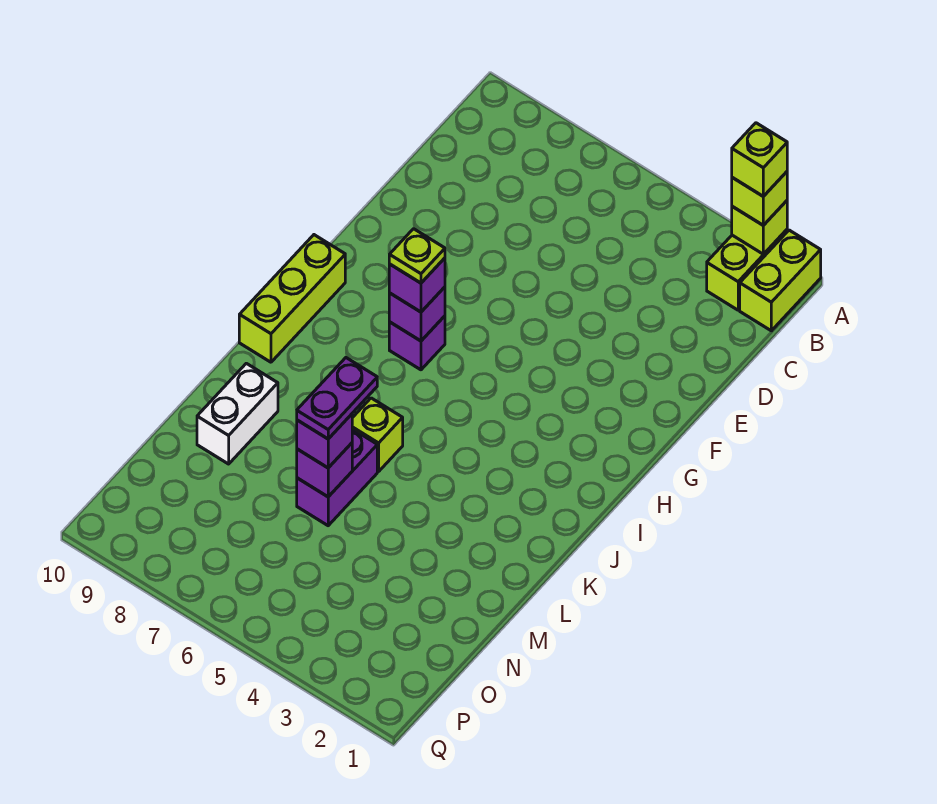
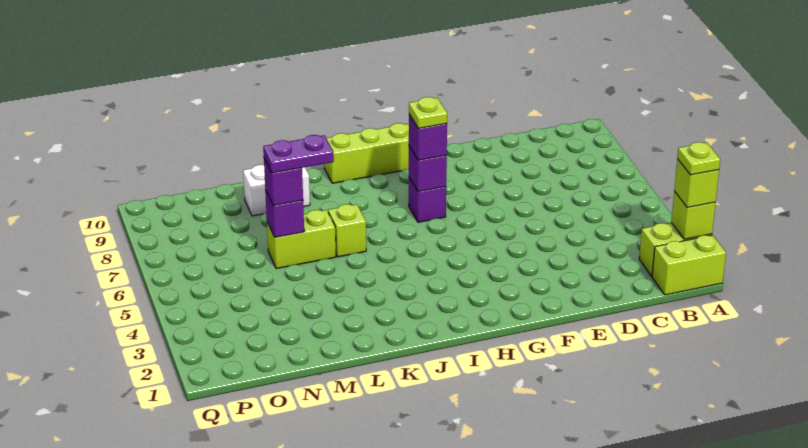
lime 1x1 brick [732,123,787,196] -> lime 1x1 plate [677,142,720,175]
purple 1x2 brick [297,429,377,526] -> lime 1x2 brick [267,210,336,269]

